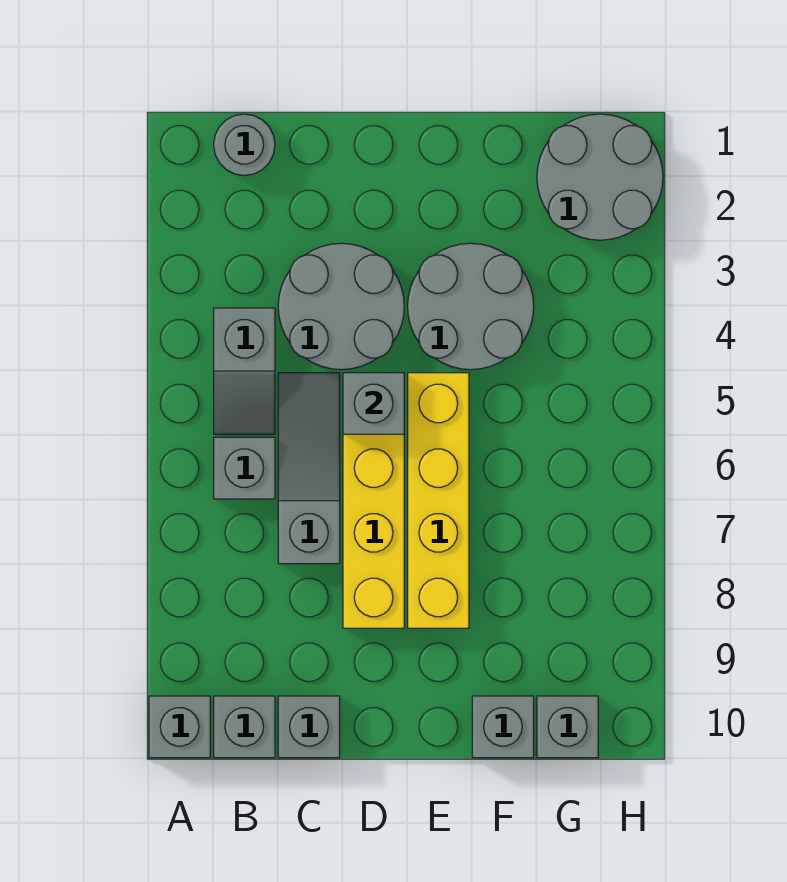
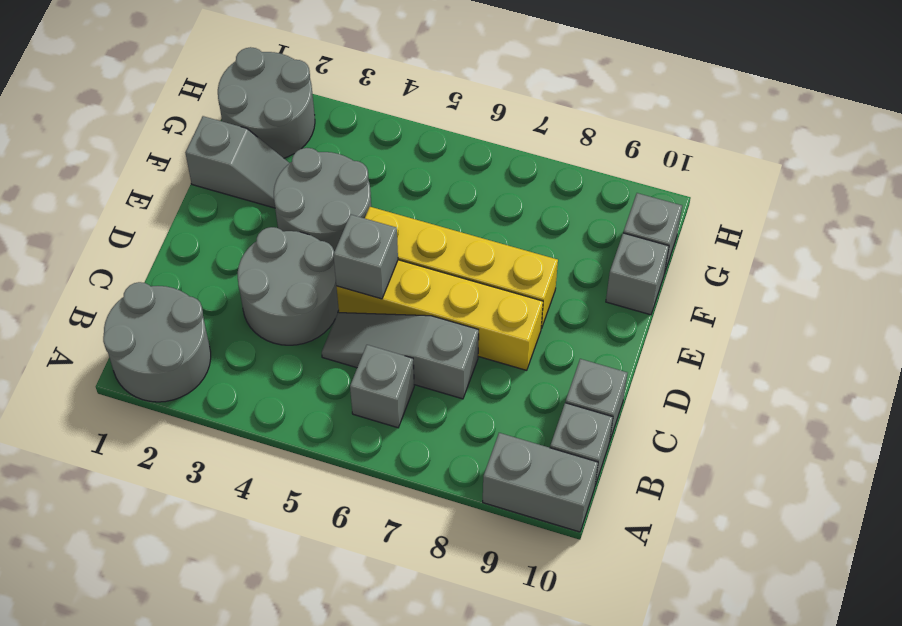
grey 1x1 brick [149,696,210,758] -> grey 1x2 brick [483,433,598,532]
grey 1x1 round brick [214,114,275,176] -> grey 2x2 round brick [103,282,211,402]
grey 1x2 slope [214,308,275,434] -> grey 1x2 slope moved to [185,116,289,208]

